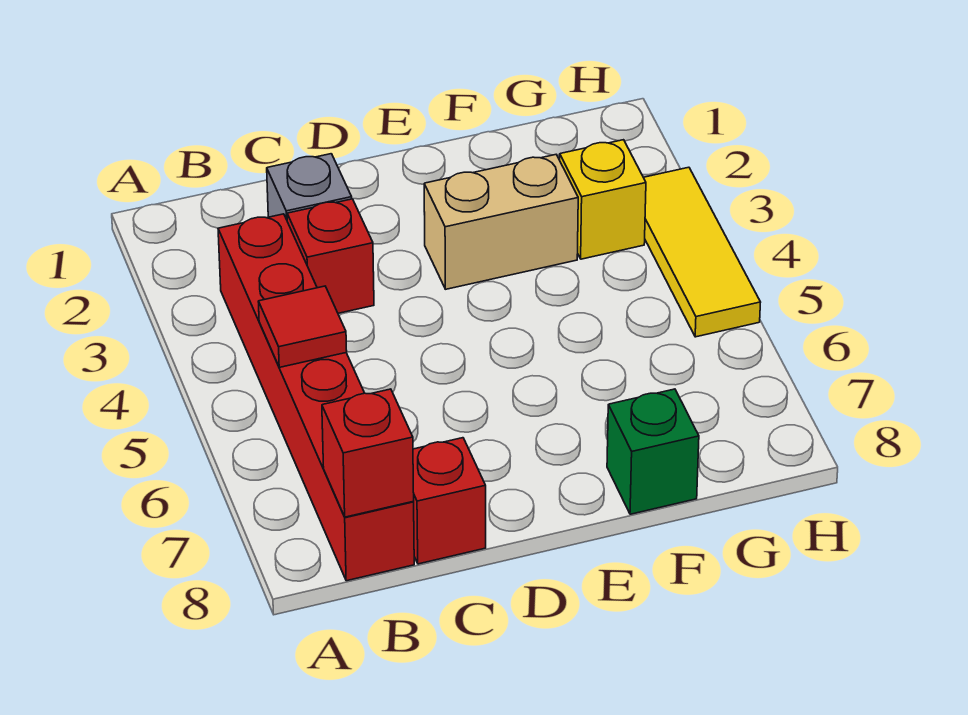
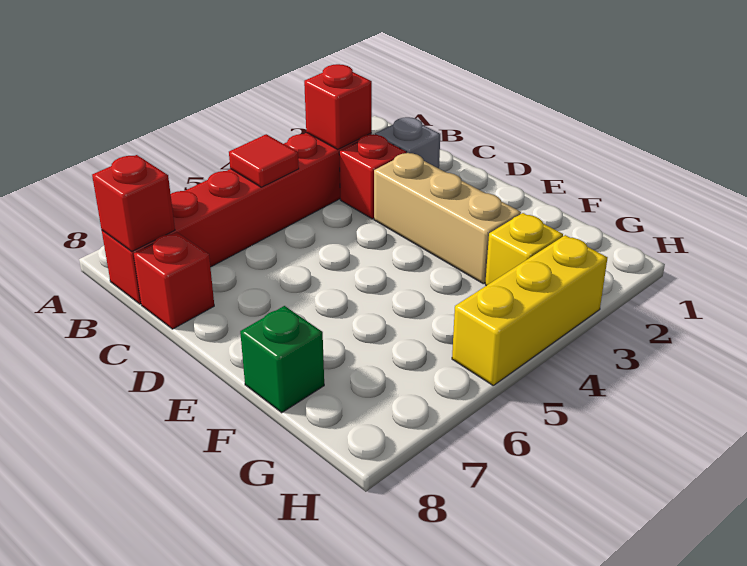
none -> red 1x1 brick [304,64,372,149]
tan 1x2 brick [424,155,578,289] -> tan 1x3 brick [374,153,521,284]
yellow 1x3 tile [644,167,761,337] -> yellow 1x3 brick [452,235,607,385]

